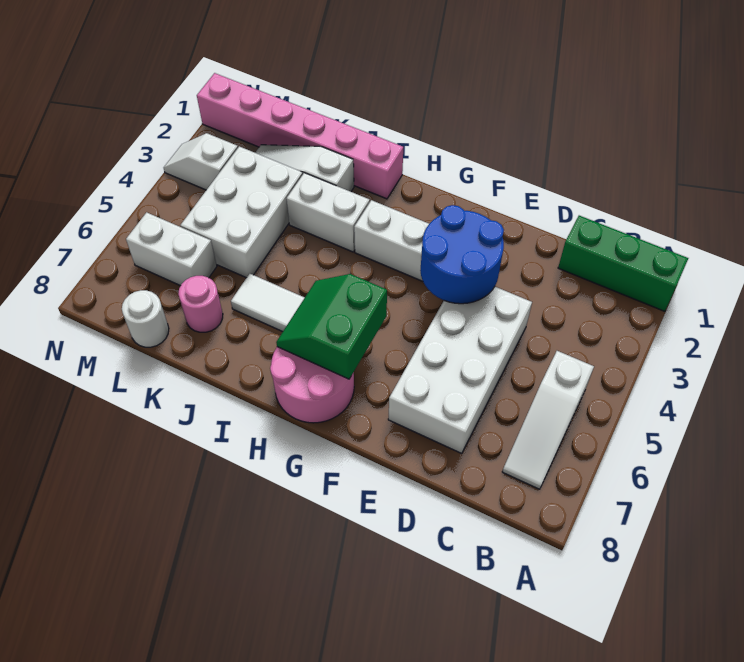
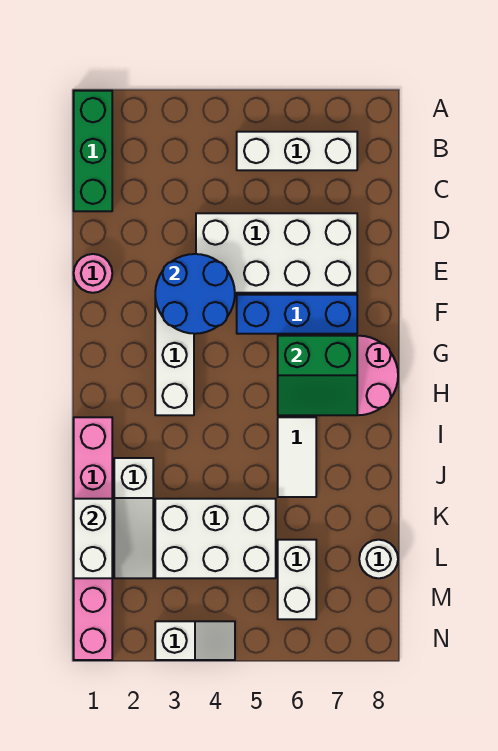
white 1x3 slope [502,351,594,489] -> white 1x3 brick [237,132,357,170]
none -> blue 1x3 brick [237,295,357,334]
white 1x2 brick [287,173,370,252] -> white 1x2 brick moved to [74,499,112,578]
pink 1x1 round brick [178,276,223,332] -> pink 1x1 round brick moved to [74,254,112,293]
white 1x2 slope [164,133,238,190] -> white 1x2 slope turned to [155,621,235,660]

